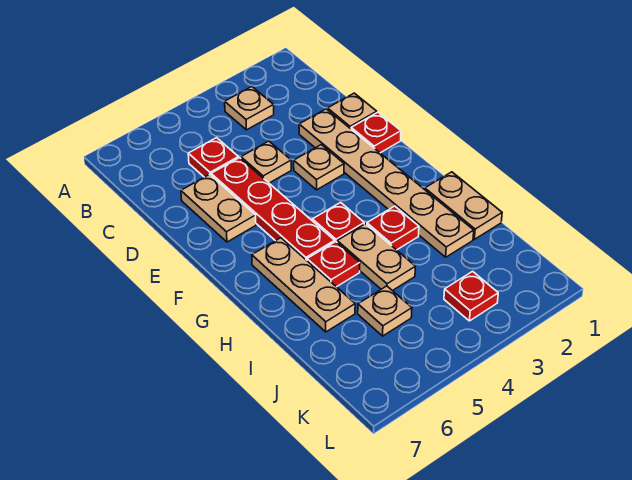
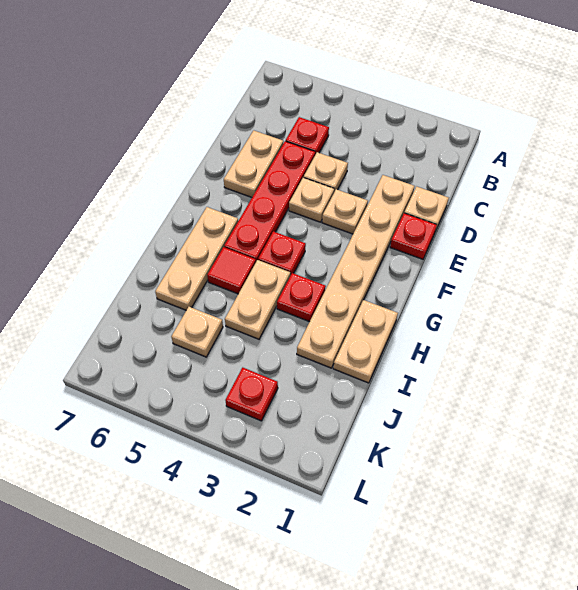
tan 1x1 plate [225,87,274,130] -> tan 1x1 plate moved to [289,178,334,222]
red 1x1 plate [307,242,360,287] -> red 1x1 tile [207,247,256,294]

